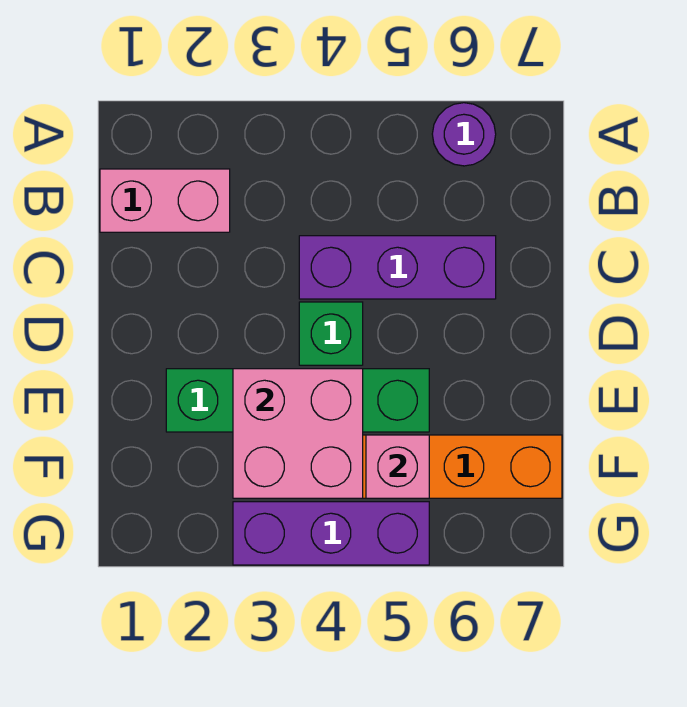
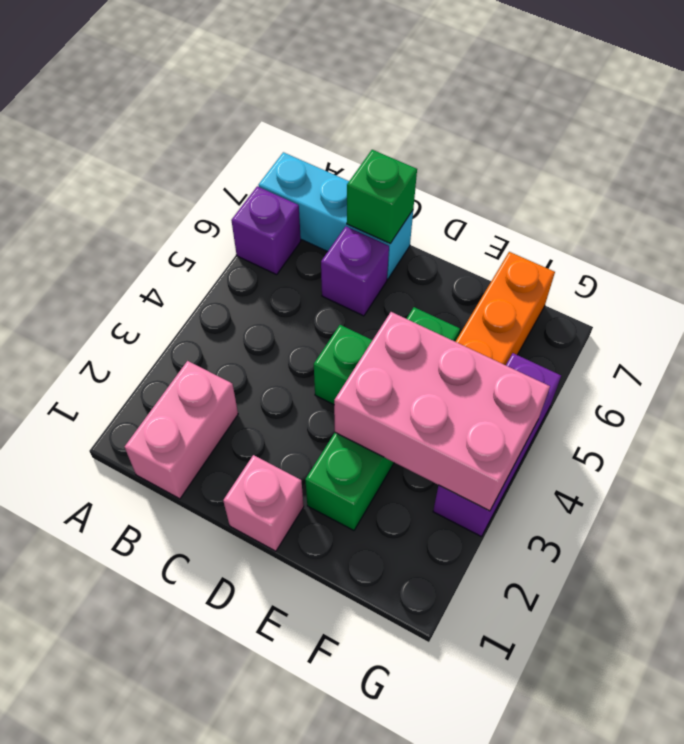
purple 1x1 round brick [432,103,496,166] -> purple 1x1 brick [231,186,301,275]
none -> cyan 1x3 brick [259,152,413,279]
purple 1x3 brick [299,236,496,299] -> purple 1x1 brick [321,226,389,316]
none -> green 1x1 brick [347,150,417,243]
pink 2x2 brick [233,369,363,498] -> pink 2x3 brick [334,312,550,511]
pink 1x1 brick [366,435,429,498] -> pink 1x1 brick moved to [223,455,304,551]

